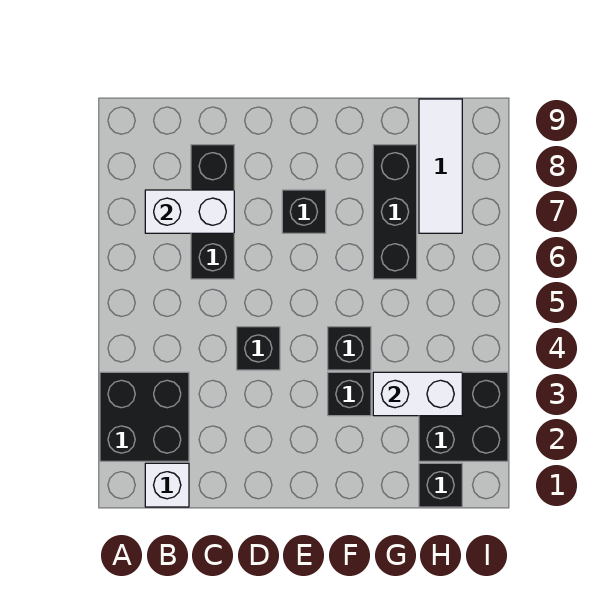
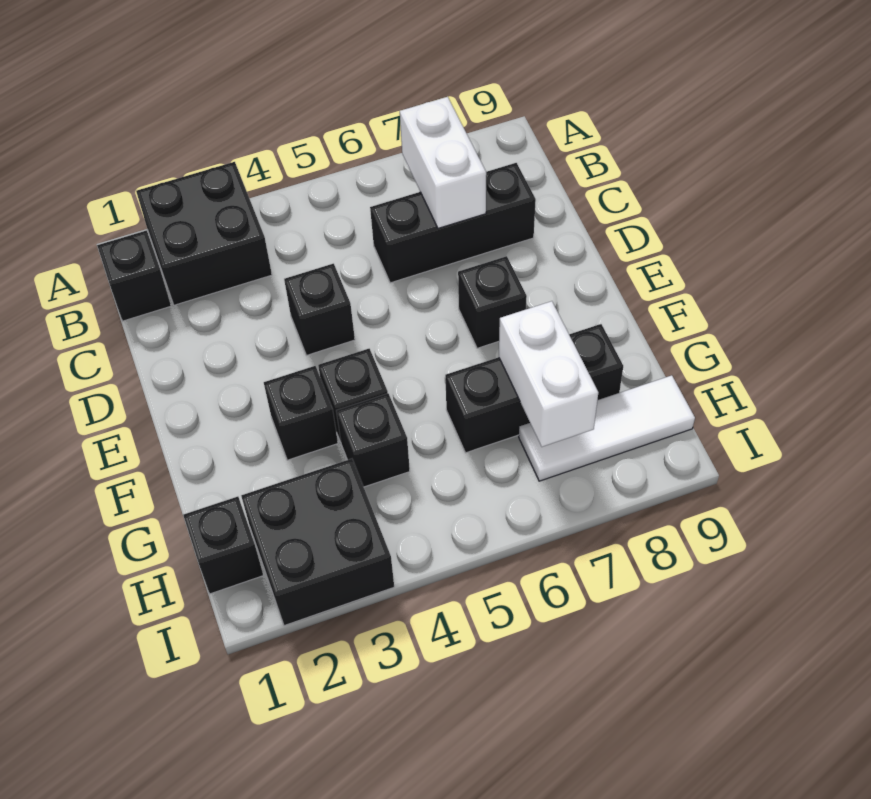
white 1x1 brick [145,463,189,507] -> black 1x1 brick [97,230,171,321]
white 1x2 brick [373,372,462,416] -> white 1x2 brick moved to [499,301,598,447]
none -> black 1x1 brick [336,393,410,487]

